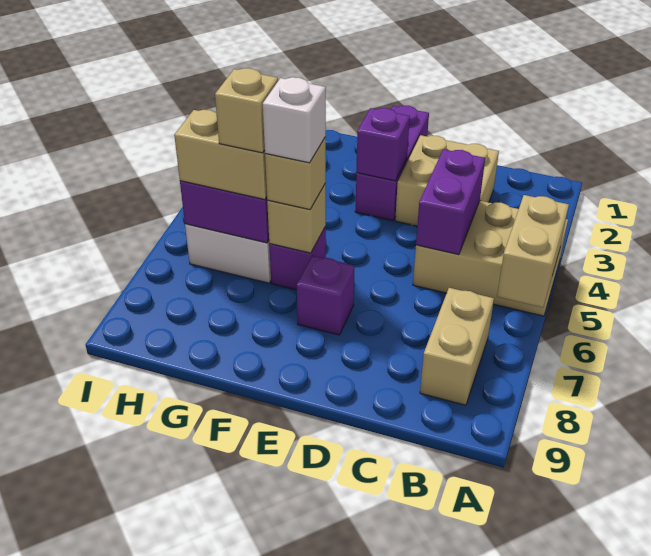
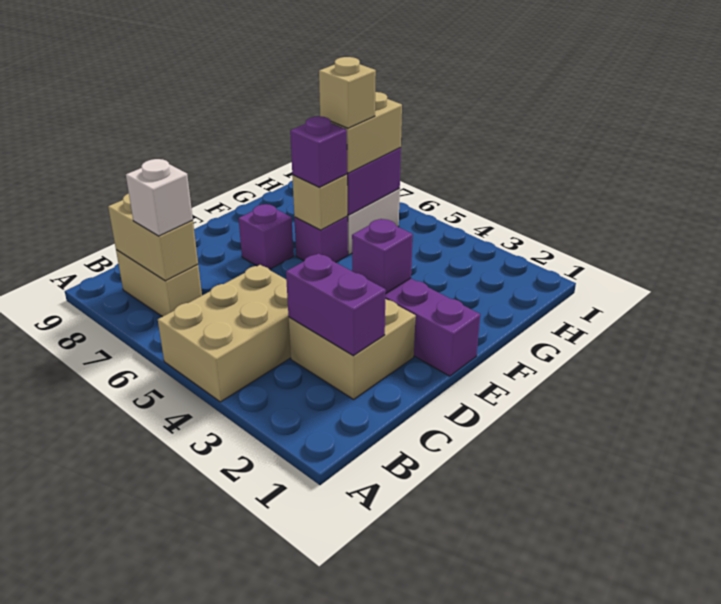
tan 1x2 brick [497,195,569,307] -> tan 1x2 brick moved to [108,193,198,281]
purple 1x2 brick [416,149,485,255] -> purple 1x2 brick moved to [286,253,386,356]
tan 1x1 brick [265,137,326,210] -> purple 1x1 brick [290,116,347,188]
white 1x1 brick [263,77,326,163] -> white 1x1 brick moved to [126,159,193,236]

